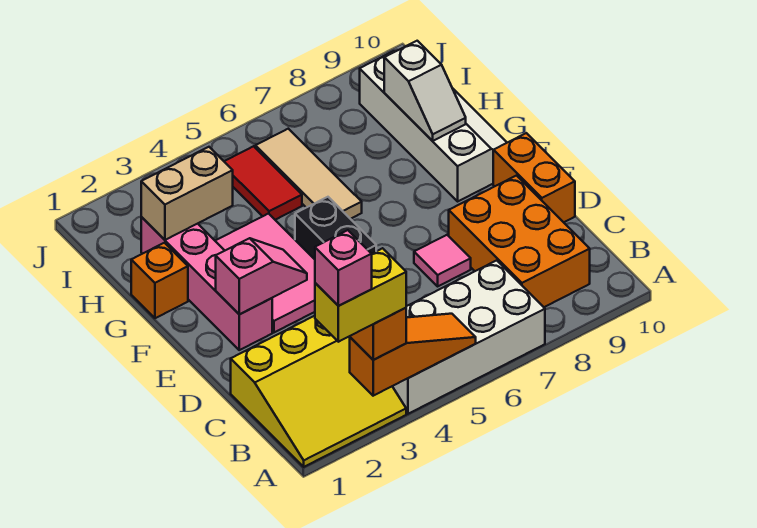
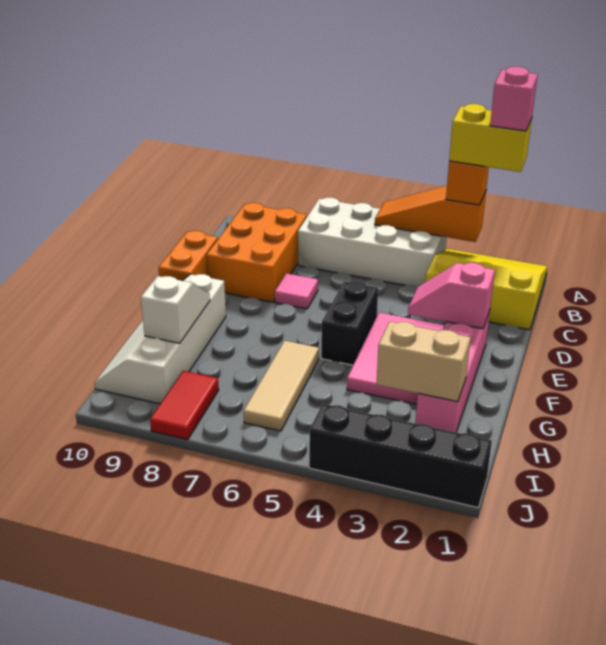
orange 1x1 brick [131,243,188,318] -> none
red 1x2 tile [224,146,302,220] -> red 1x2 tile moved to [150,371,219,440]
none -> black 1x4 brick [309,404,492,507]

